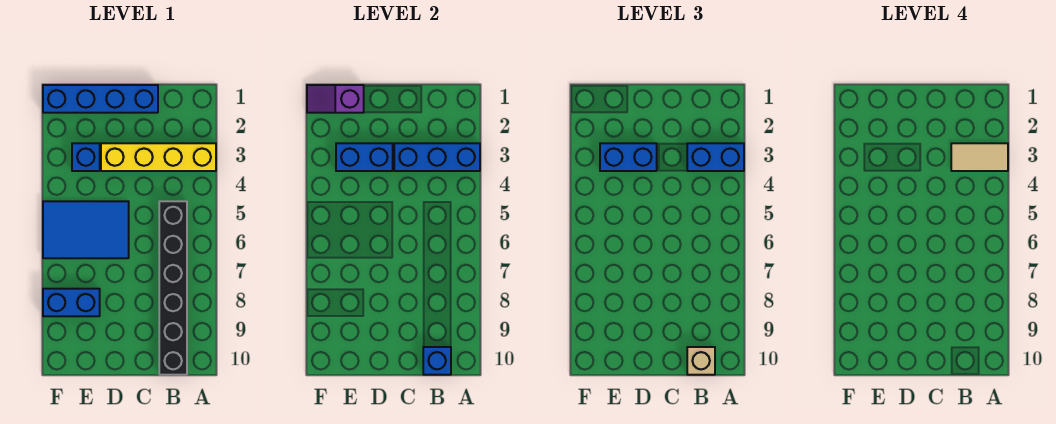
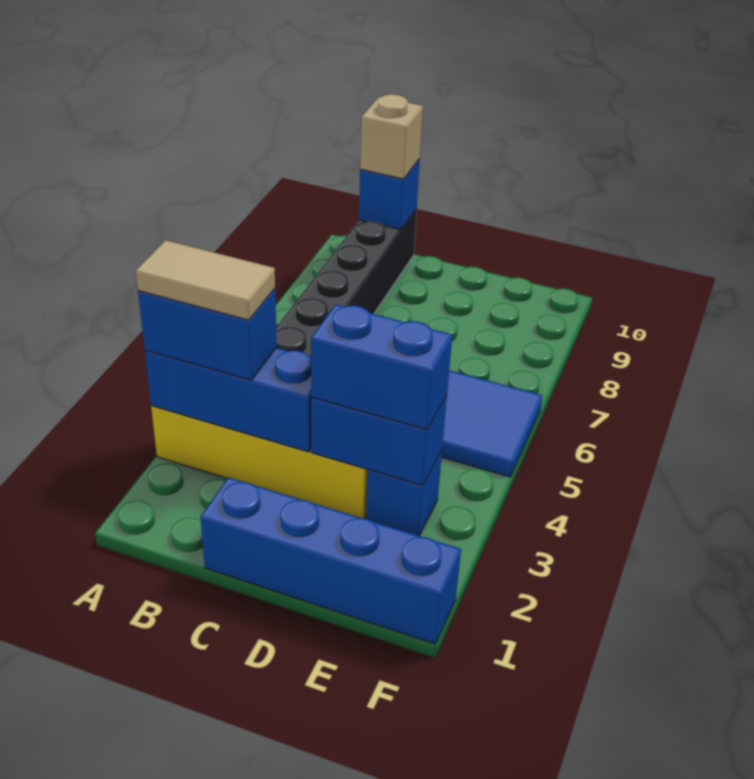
purple 1x2 slope [307,85,364,113] -> none
blue 1x2 brick [43,289,100,316] -> none

